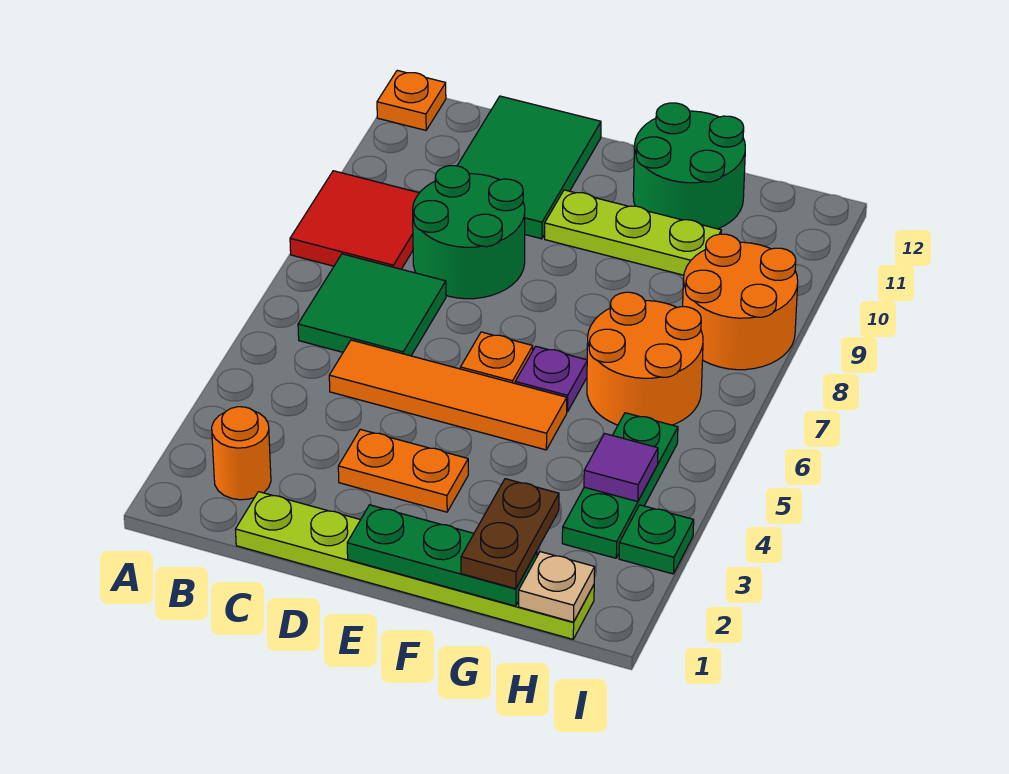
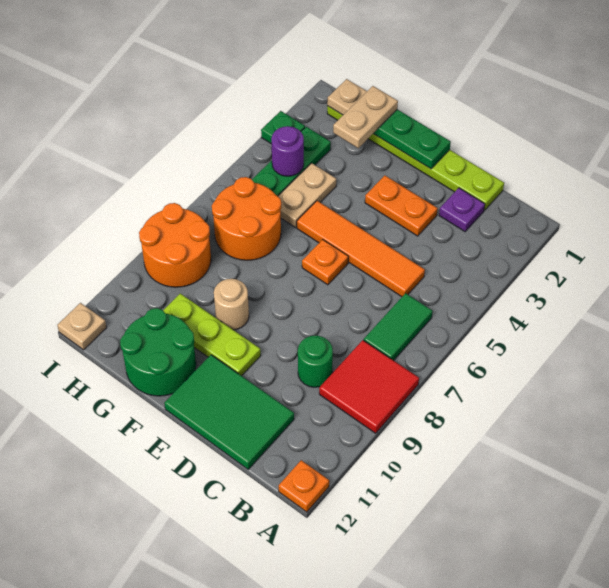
orange 1x1 round brick [212,407,271,500] -> none
green 2x2 tile [298,254,446,356] -> green 1x2 tile [364,293,433,361]
green 2x2 round brick [413,166,525,299] -> green 1x1 round brick [298,336,333,387]
green 2x3 tile [457,96,601,239] -> green 2x3 tile turned to [164,355,294,469]
purple 1x1 plate [515,346,587,412] -> purple 1x1 plate moved to [439,188,485,232]
none -> tan 1x1 round brick [214,279,249,330]
brown 1x2 plate [461,479,559,589] -> tan 1x2 plate [333,86,398,148]
none -> tan 1x2 plate [278,163,336,228]
purple 1x1 tile [584,434,658,502] -> purple 1x1 round brick [271,126,304,176]
none -> tan 1x1 plate [57,303,107,350]

